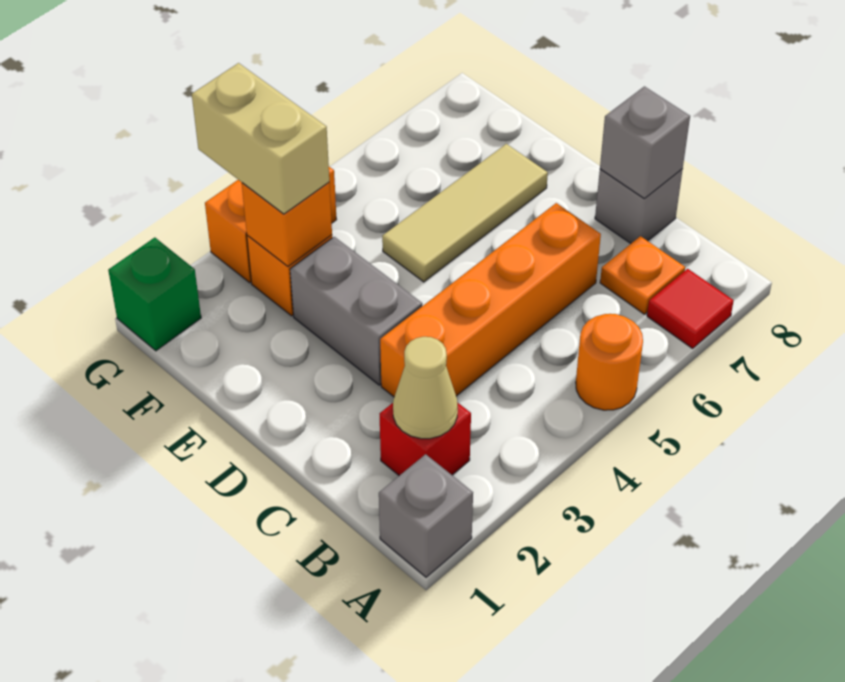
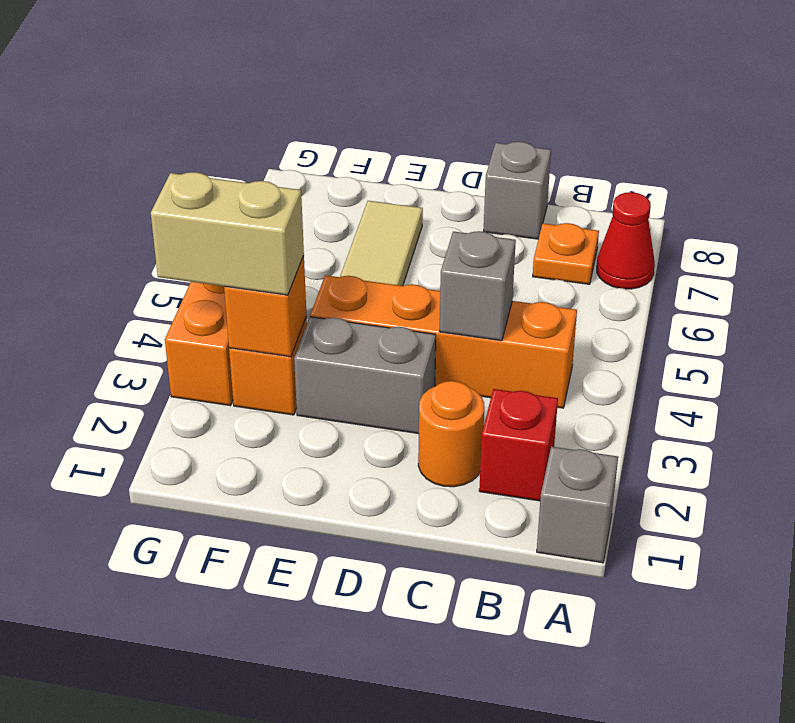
orange 1x1 round brick [576,314,643,410] -> orange 1x1 round brick moved to [418,381,484,487]
red 1x1 tile [647,269,734,348] -> red 1x1 cone [597,192,655,289]
tan 1x1 cone [393,337,458,439] -> none
orange 1x4 brick [380,203,601,397] -> orange 1x4 brick turned to [310,275,577,408]
grey 1x1 brick [600,86,690,198] -> grey 1x1 brick moved to [440,231,516,341]
green 1x1 brick [108,238,201,351] -> none

